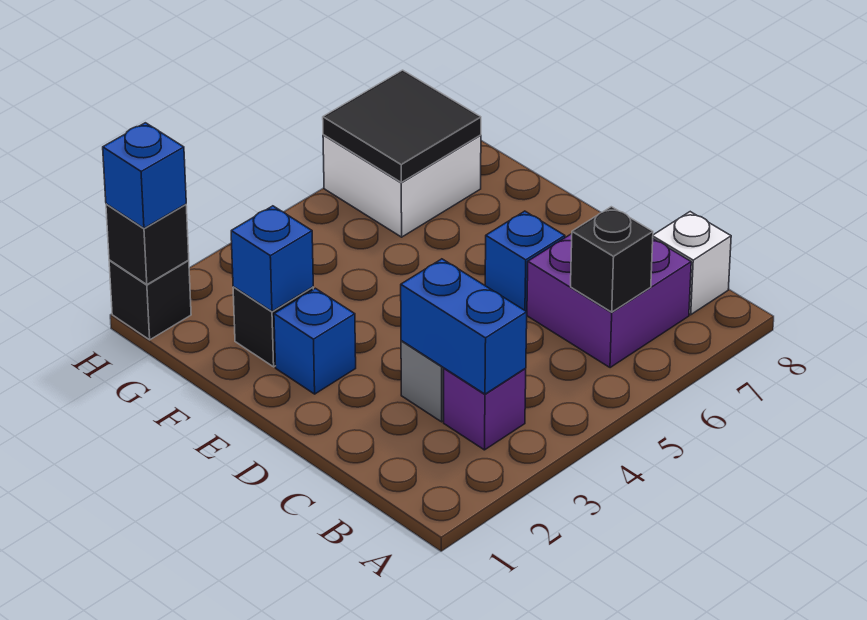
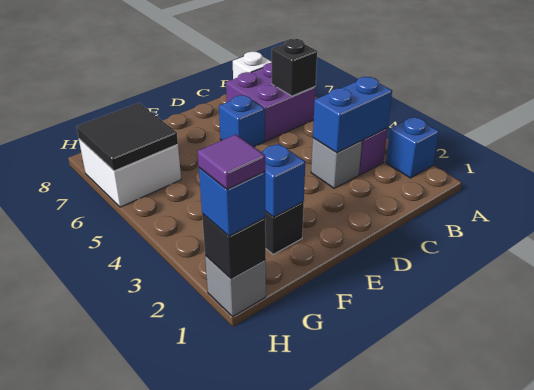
blue 1x1 brick [274,288,356,394] -> blue 1x1 brick moved to [386,117,439,178]
black 1x1 brick [109,260,191,340] -> grey 1x1 brick [205,256,266,317]
none -> purple 1x1 tile [197,135,265,189]

